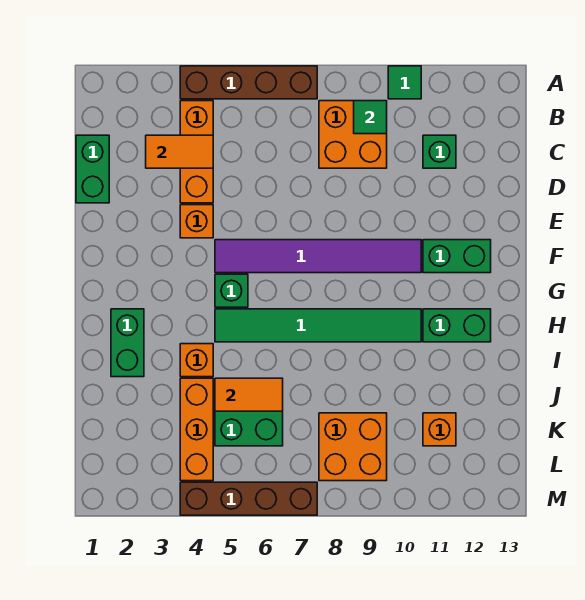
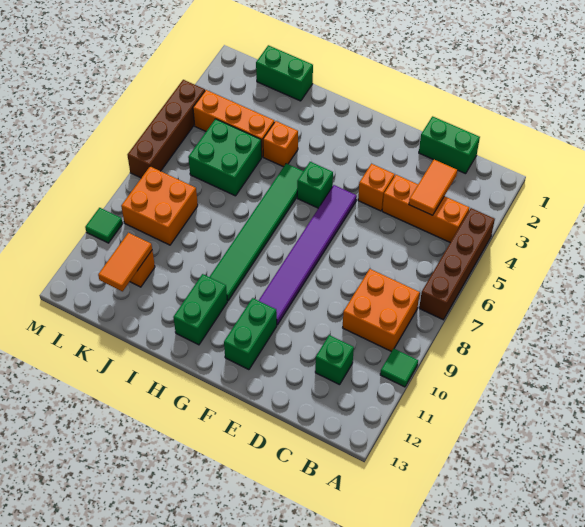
green 1x1 tile [354,101,387,134] -> green 1x1 tile moved to [85,208,123,243]
green 1x2 brick [111,309,144,377] -> green 1x2 brick moved to [256,45,313,101]
orange 1x2 tile [215,378,283,411] -> orange 1x2 tile moved to [98,233,152,291]

